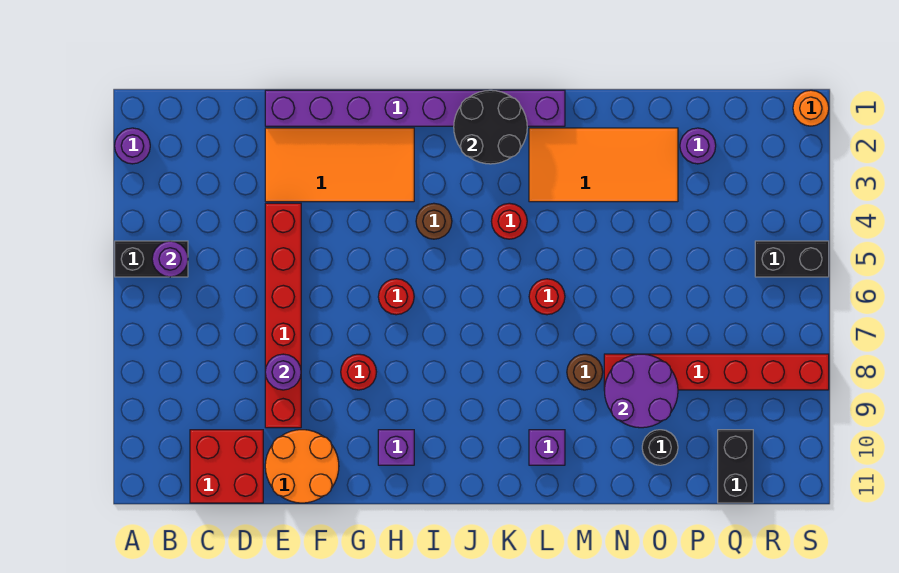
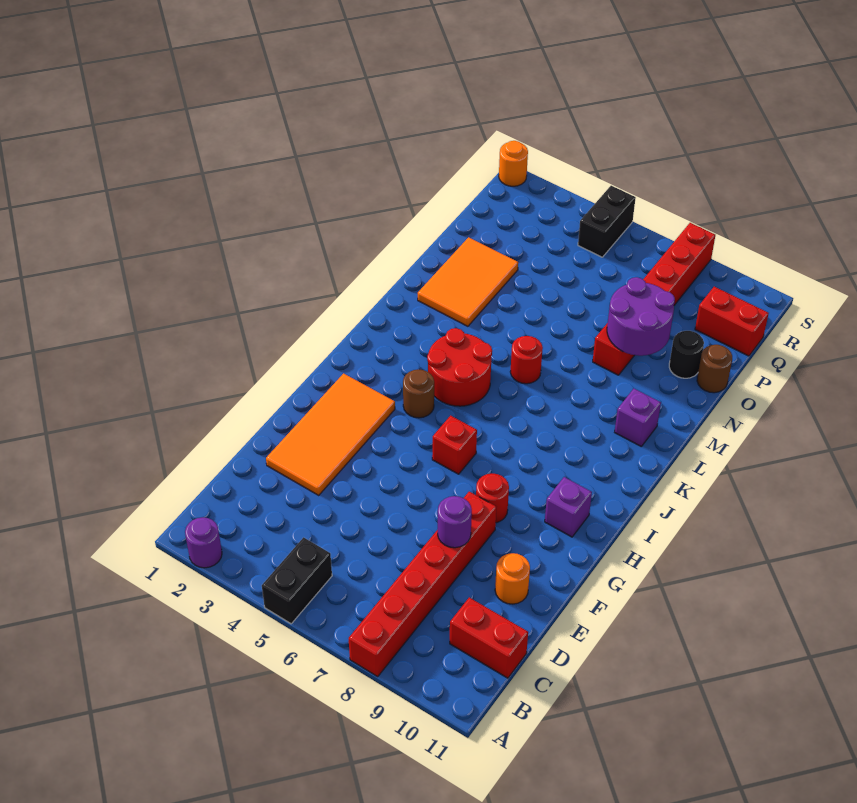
purple 1x1 round brick [152,241,188,277] -> none
red 2x2 brick [190,430,263,503] -> red 1x2 brick [450,598,528,678]
purple 1x8 brick [265,90,565,126] -> none
red 1x6 brick [265,203,301,428] -> red 1x6 brick turned to [349,492,496,677]
orange 2x2 round brick [265,430,339,503] -> orange 1x1 round brick [495,553,530,604]
red 1x1 round brick [378,279,414,315] -> red 1x1 brick [432,416,477,474]
black 2x2 round brick [454,90,527,164] -> none
red 1x1 round brick [491,203,527,239] -> red 2x2 round brick [427,328,492,406]
orange 2x4 tile [529,128,678,202] -> orange 2x3 tile [418,237,518,326]
brown 1x1 round brick [567,354,603,390] -> brown 1x1 round brick moved to [697,345,732,393]
purple 1x1 round brick [680,128,716,164] -> none
black 1x2 brick [718,430,753,503] -> red 1x2 brick [695,287,769,356]

